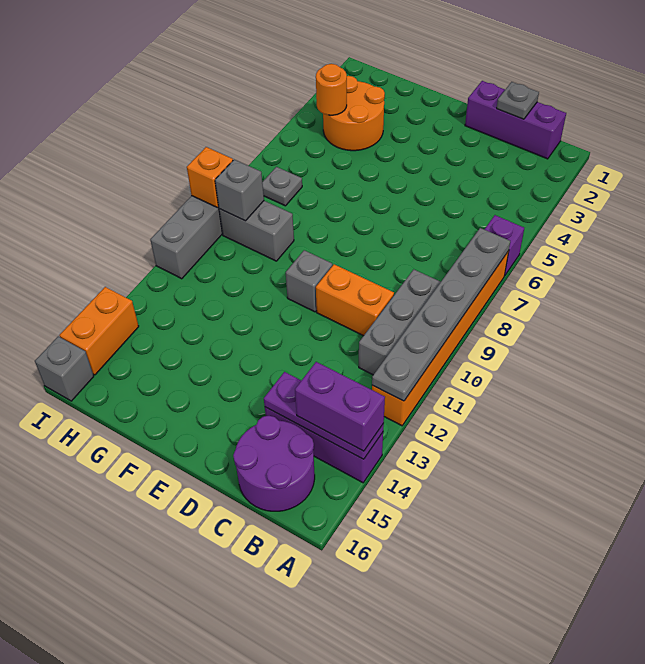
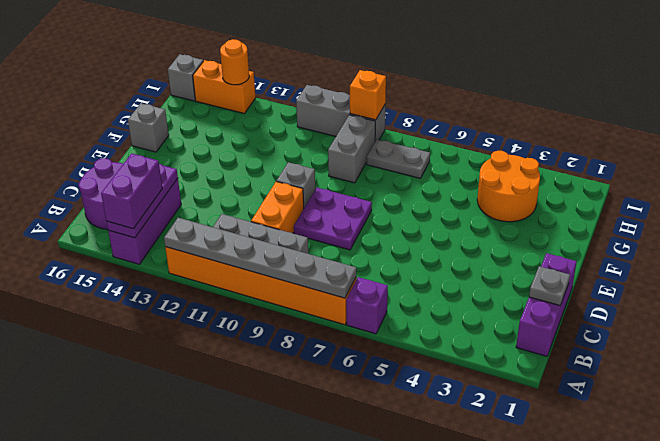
none -> purple 2x2 plate [294,188,372,250]
orange 1x1 round brick [316,64,347,115] -> orange 1x1 round brick moved to [220,39,249,85]
grey 1x1 plate [262,167,302,206] -> grey 1x2 plate [367,139,430,178]
grey 1x1 brick [215,160,264,221] -> grey 1x1 brick moved to [128,103,169,152]

